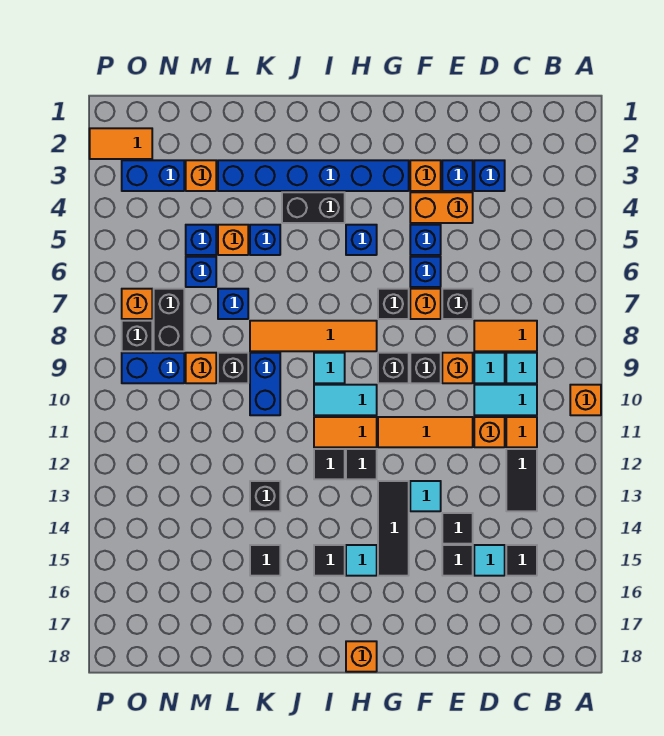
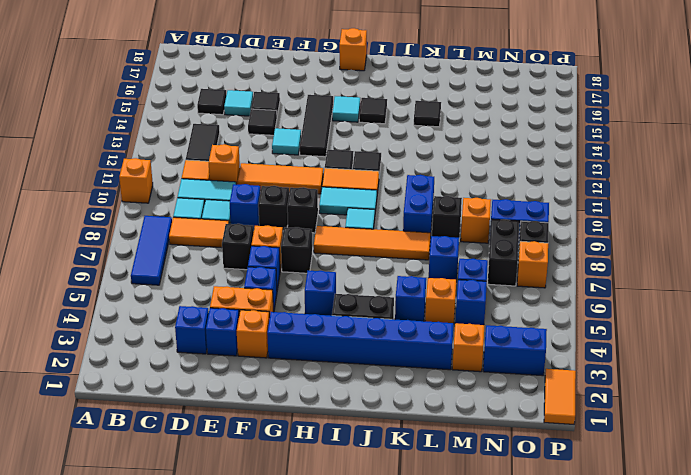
none -> blue 1x3 tile [131,216,172,285]
orange 1x1 brick [442,353,473,383] -> blue 1x1 brick [230,184,260,228]
black 1x1 brick [250,481,280,511] -> none
orange 1x2 tile [90,128,152,159] -> orange 1x2 tile turned to [544,369,576,424]

